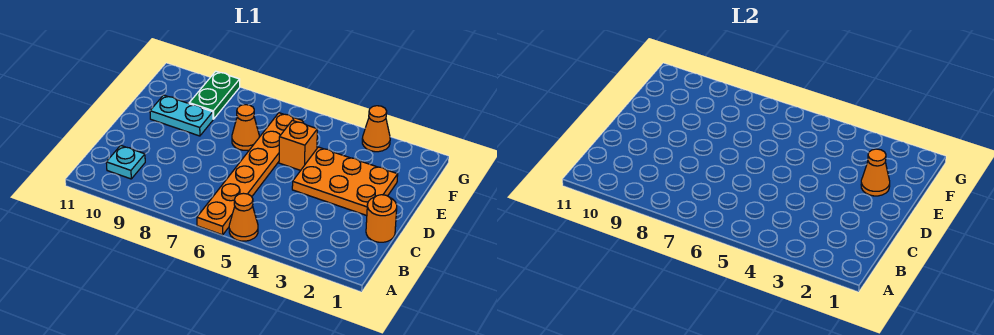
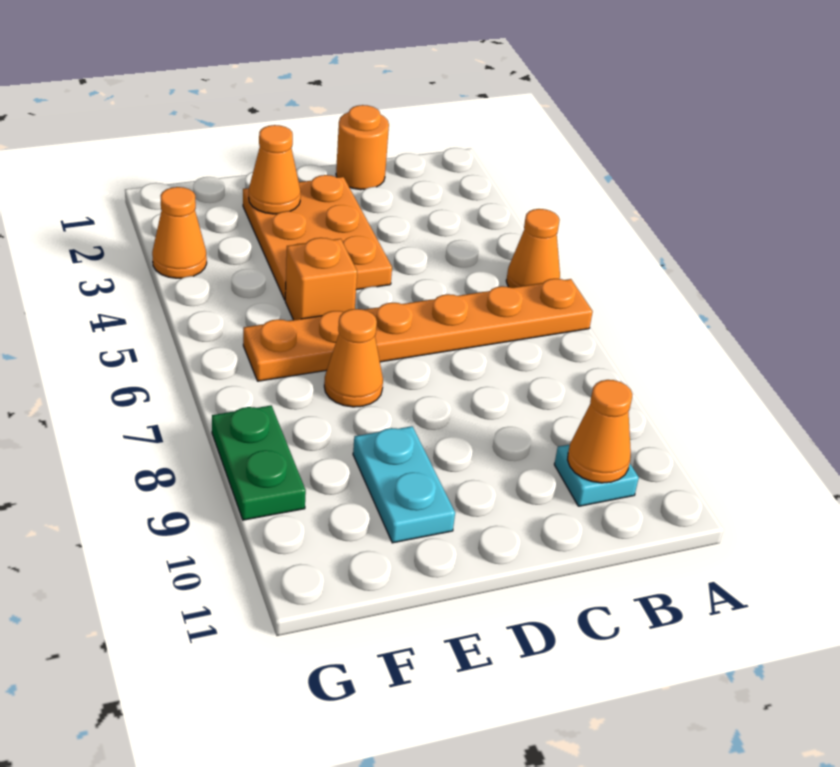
none -> orange 1x1 cone [567,380,633,483]
green 1x2 plate [189,71,240,119] -> green 1x2 plate turned to [212,406,306,520]

